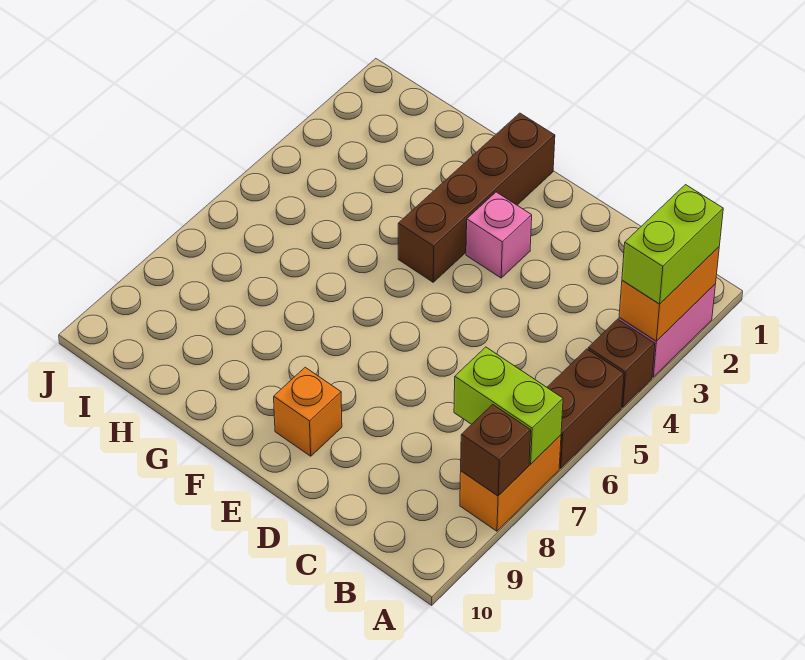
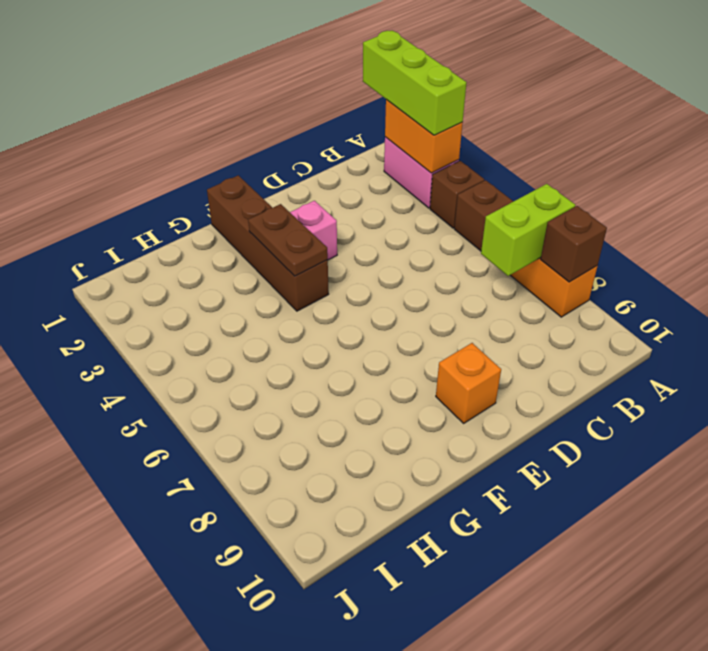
lime 1x2 brick [622,185,723,304] -> lime 1x3 brick [363,31,466,135]
none -> brown 1x2 plate [248,204,328,276]

